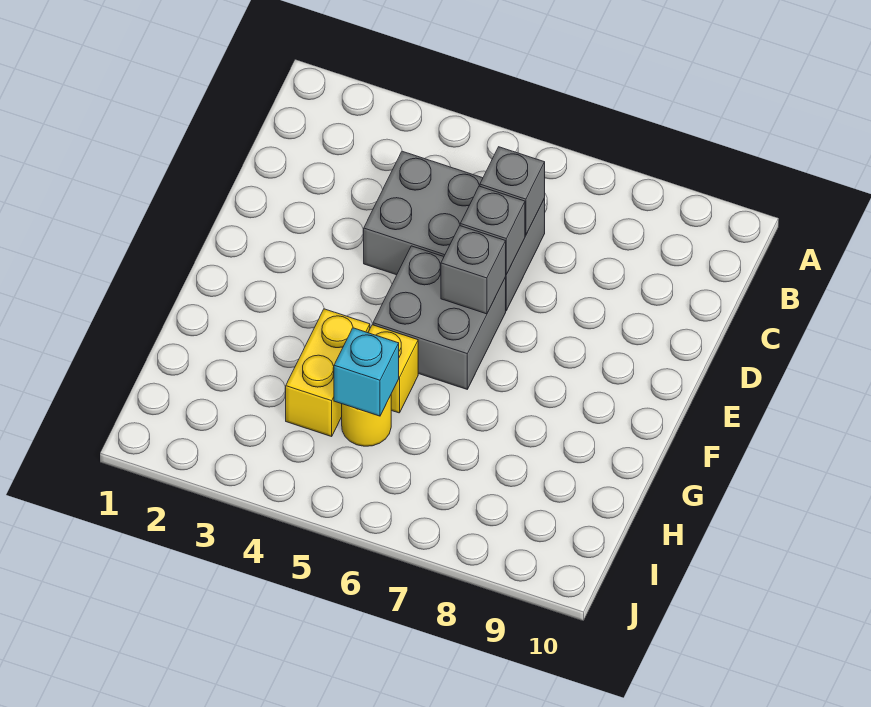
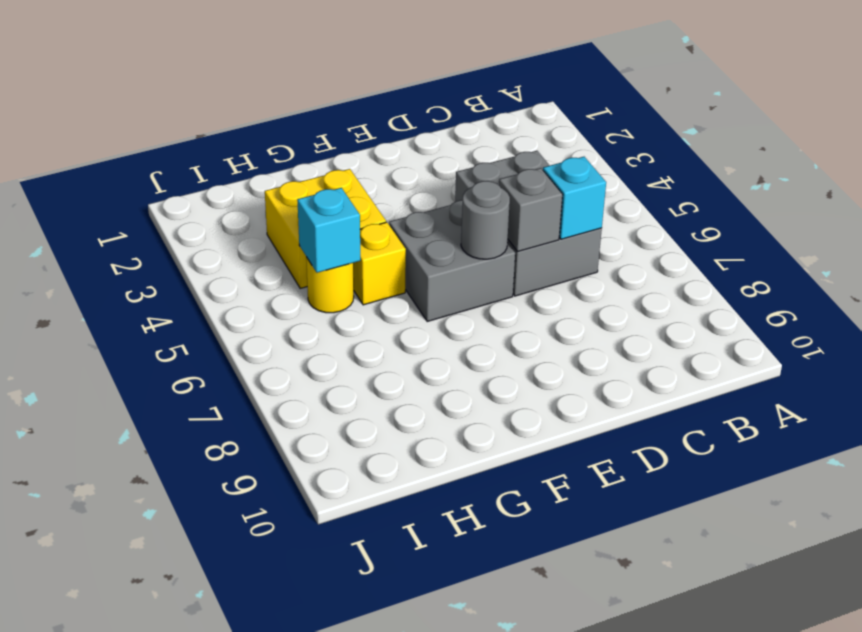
grey 1x1 brick [480,147,545,235] -> cyan 1x1 brick [543,157,606,239]
grey 1x1 brick [441,226,506,314] -> grey 1x1 round brick [461,181,510,259]
yellow 1x2 brick [286,309,370,436] -> yellow 2x2 brick [265,169,386,288]

